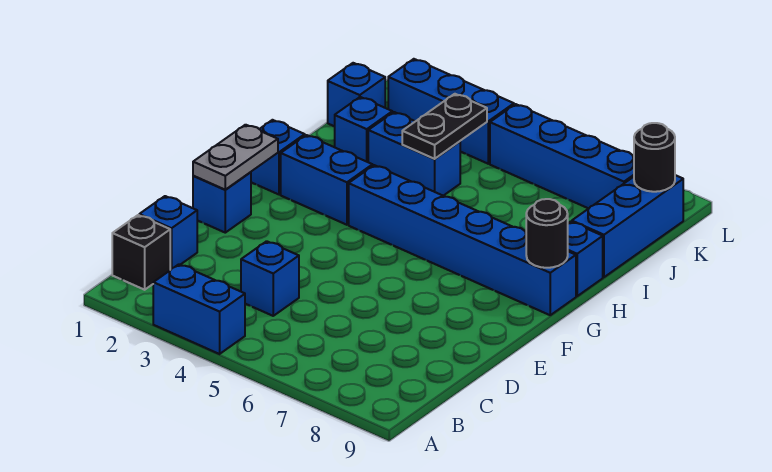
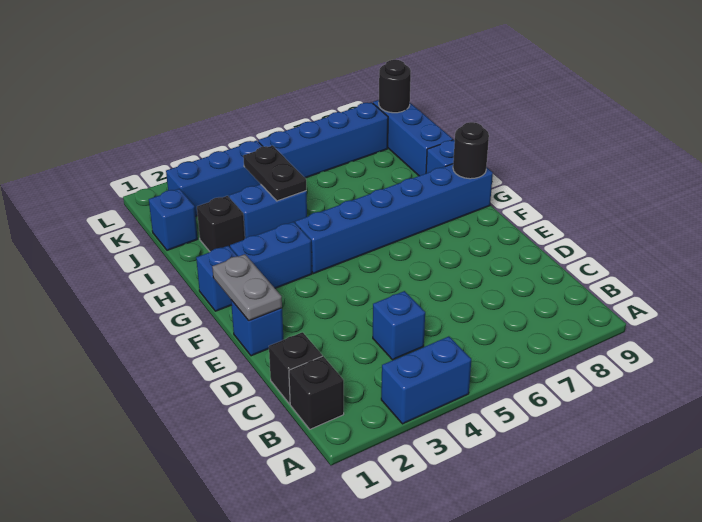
blue 1x1 brick [139,196,197,270] -> black 1x1 brick [269,332,322,404]
blue 1x1 brick [335,97,392,162] -> black 1x1 brick [197,196,245,251]

